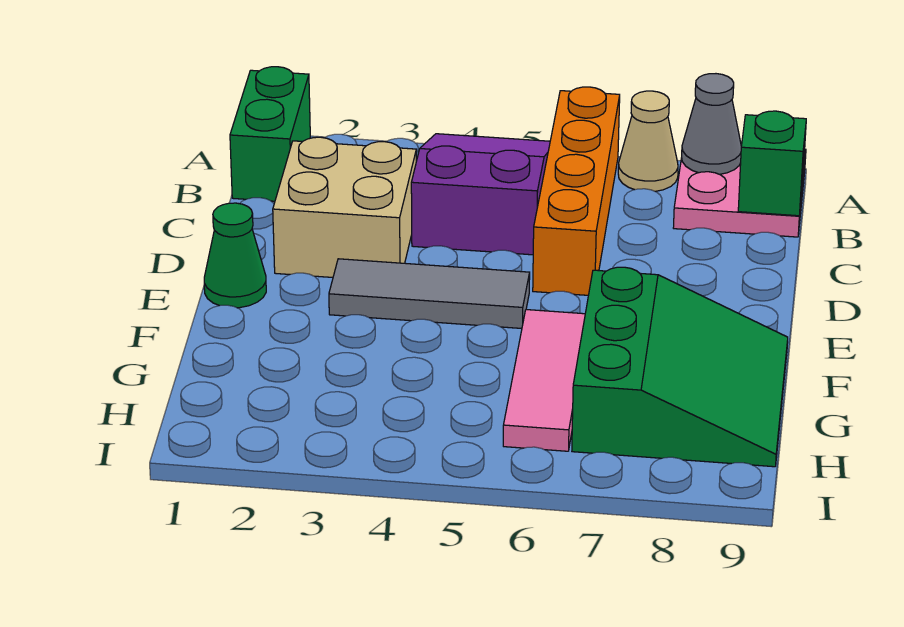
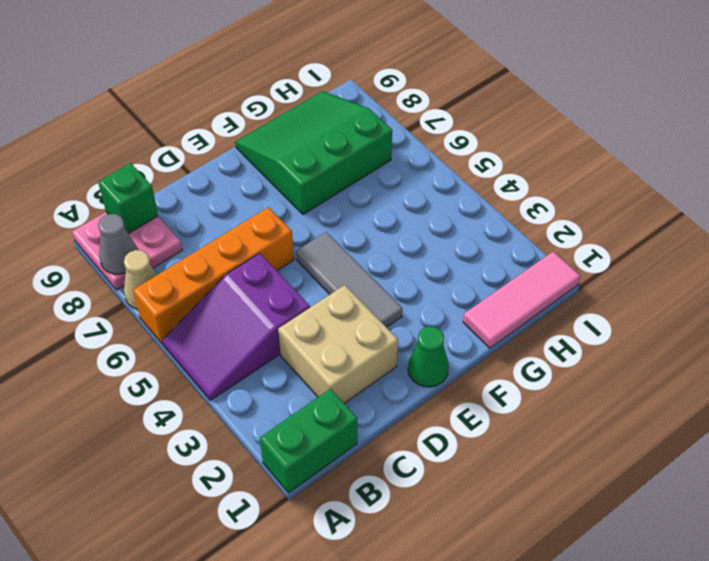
pink 1x3 tile [503,310,585,451] -> pink 1x3 tile moved to [463,251,580,348]

